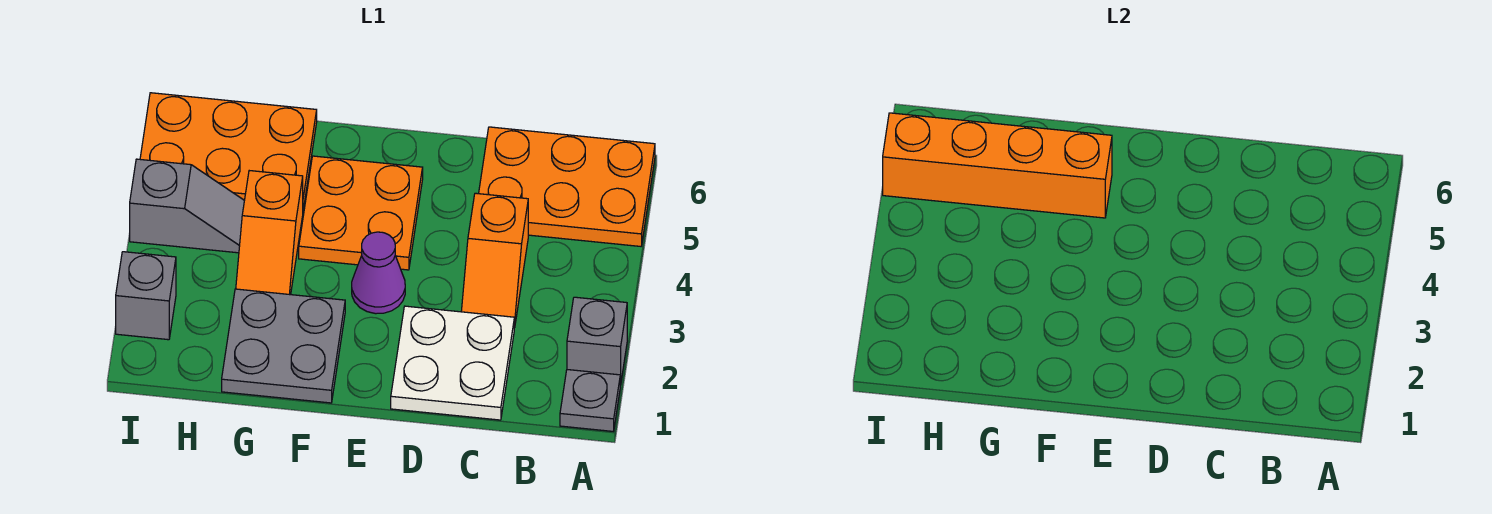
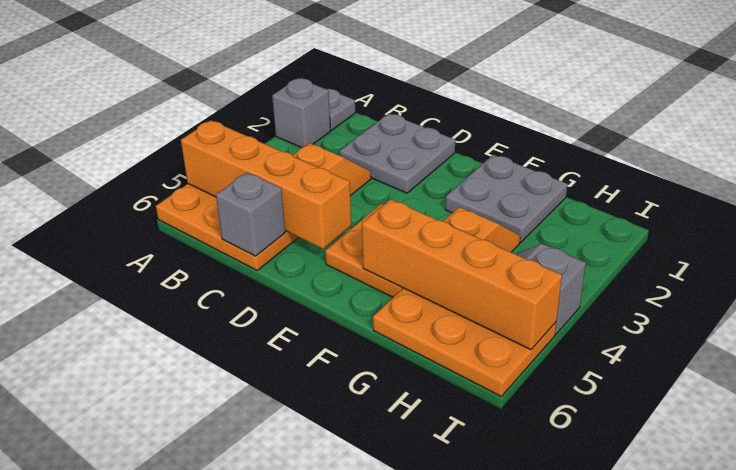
none -> orange 1x4 brick [181,120,351,249]
white 2x2 plate [391,306,515,420] -> grey 2x2 plate [339,114,455,193]
purple 1x1 cone [352,232,405,314] -> none
grey 1x1 brick [116,252,176,340] -> grey 1x1 brick moved to [216,172,285,256]

